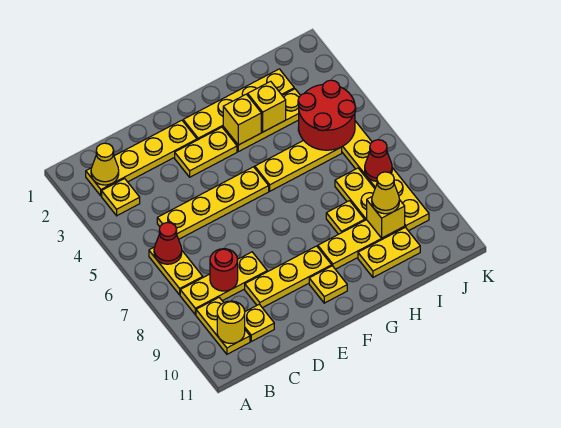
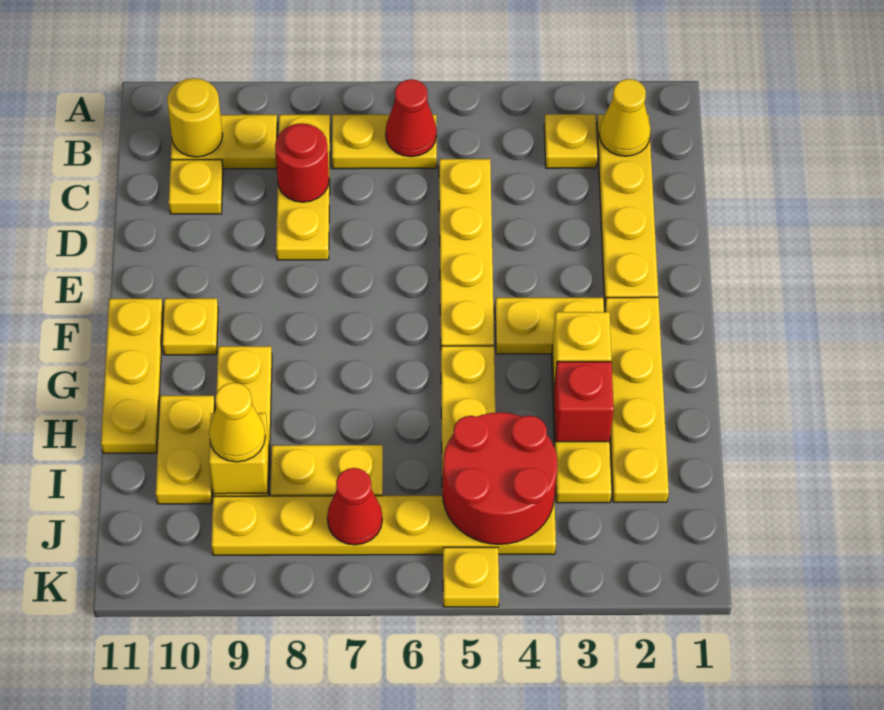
yellow 1x3 plate [245,246,332,308] -> yellow 1x3 plate moved to [101,299,163,453]
yellow 1x2 plate [175,127,237,177] -> yellow 1x2 plate turned to [495,298,604,354]
yellow 1x1 brick [248,81,286,132] -> red 1x1 brick [554,362,614,442]
yellow 1x1 plate [326,201,365,234] -> yellow 1x1 plate moved to [443,547,499,607]

